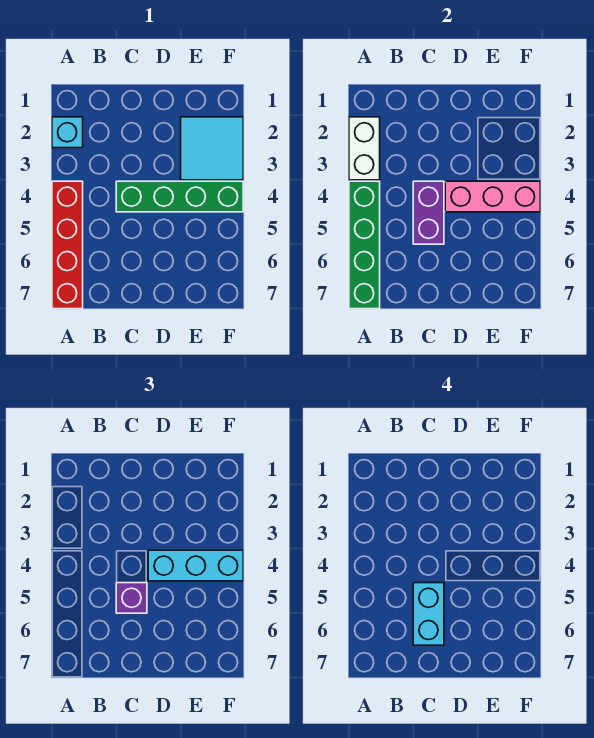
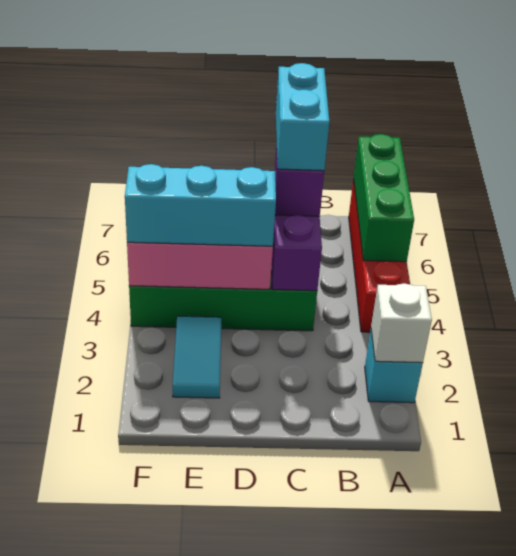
white 1x2 brick [349,117,380,180] -> white 1x1 brick [371,283,432,363]
green 1x4 brick [349,181,380,309] -> green 1x3 brick [354,134,414,262]
cyan 2x2 tile [181,117,243,180] -> cyan 1x2 tile [173,316,221,398]

